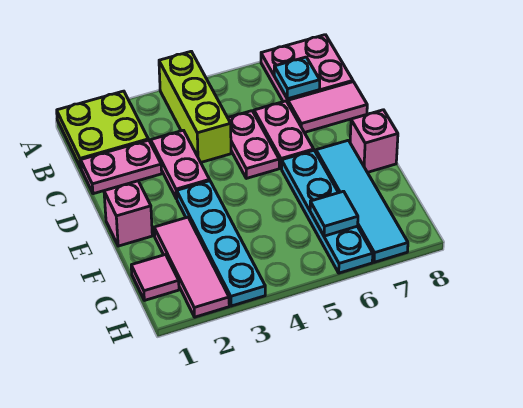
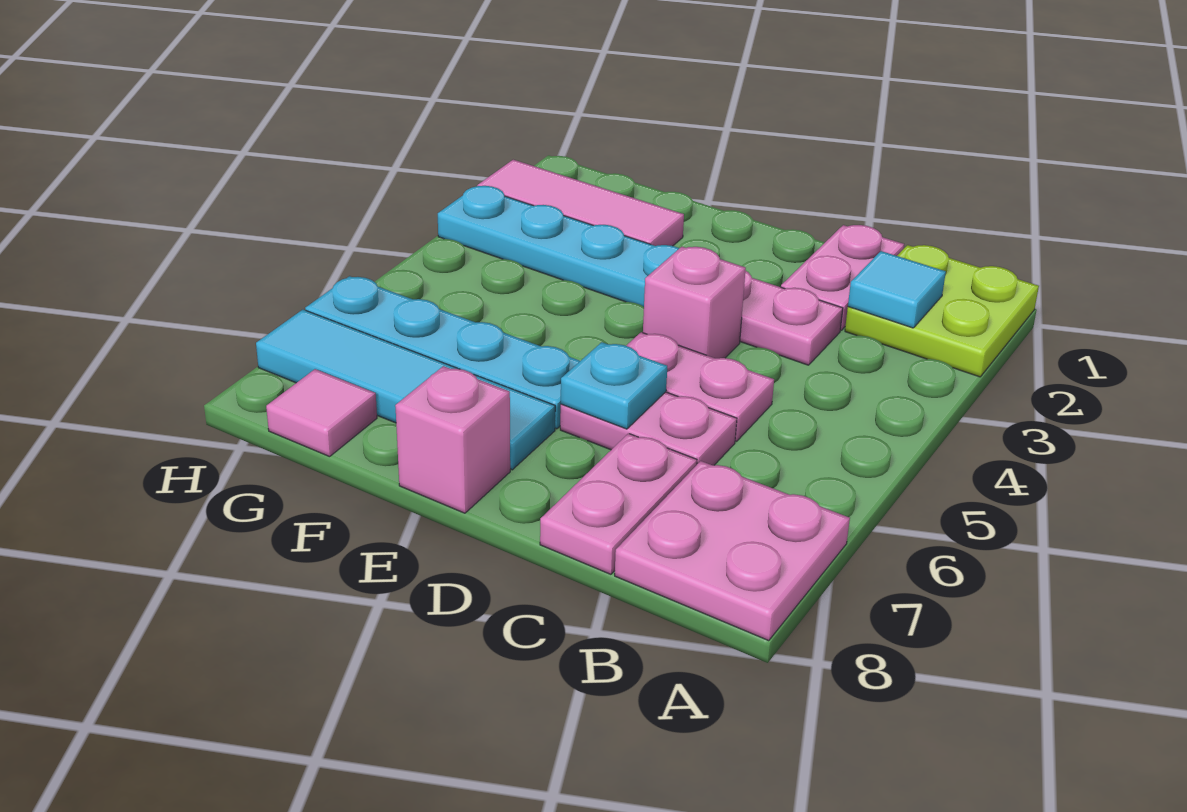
lime 1x3 brick [159,51,231,162] -> none
cyan 1x1 plate [274,57,320,99] -> cyan 1x1 plate moved to [561,342,667,429]
pink 1x2 tile [288,82,367,132] -> pink 1x2 plate [540,433,697,574]
pink 1x1 brick [104,181,152,246] -> pink 1x1 brick moved to [643,247,746,358]
pink 1x1 tile [131,255,179,300] -> pink 1x1 tile moved to [266,369,377,457]
cyan 1x1 tile [310,191,358,236] -> cyan 1x1 tile moved to [848,251,946,328]

